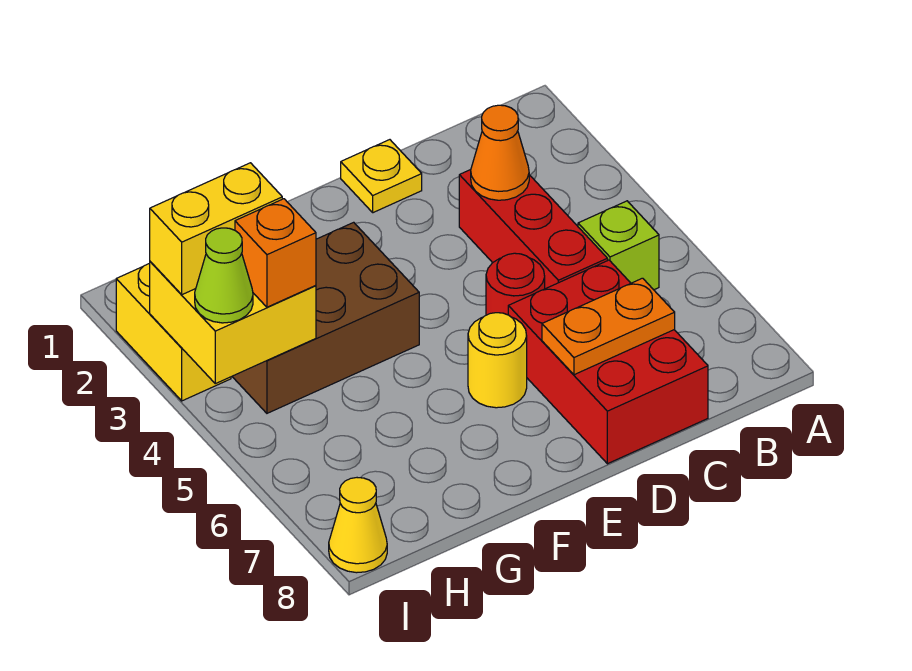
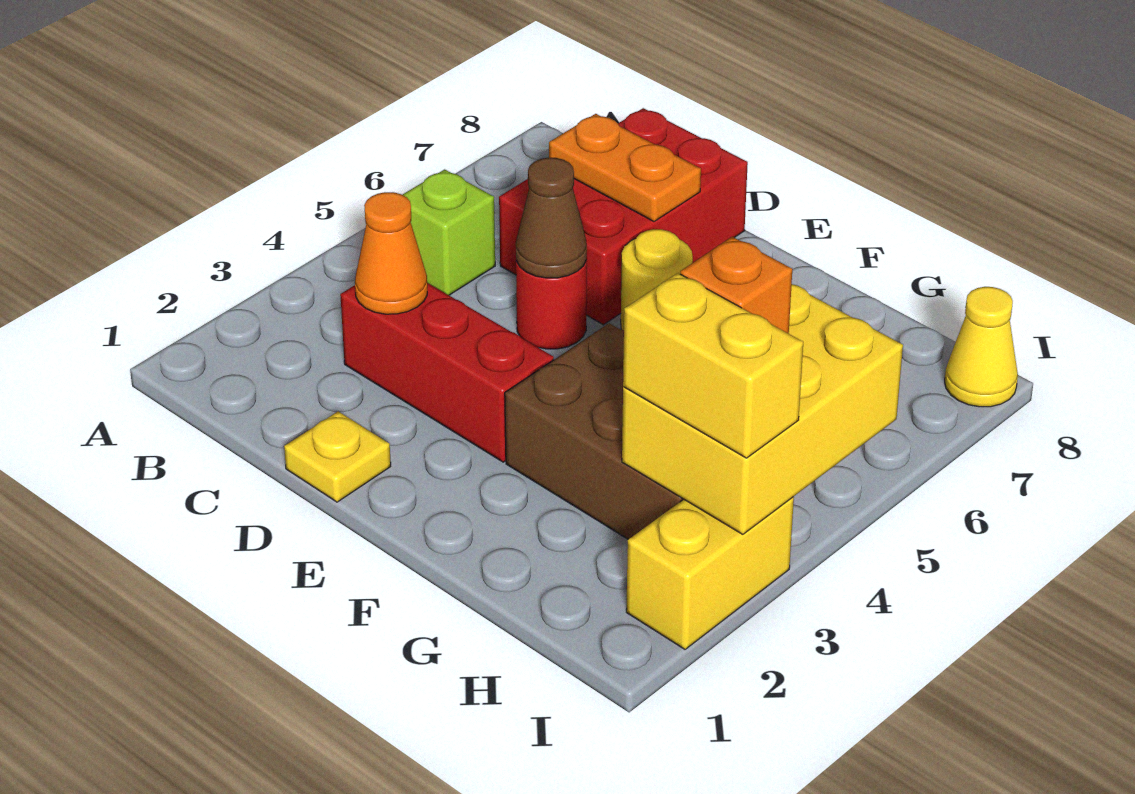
red 1x3 brick [459,170,608,289] -> red 1x3 brick turned to [340,283,554,462]
none -> brown 1x1 cone [516,158,587,278]
yellow 2x2 brick [150,262,316,384] -> yellow 2x3 brick [622,284,903,534]
lime 1x1 cone [195,228,253,323] -> none

